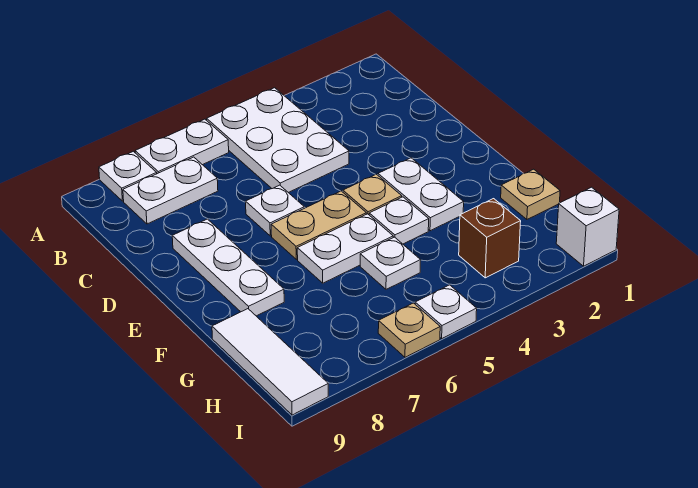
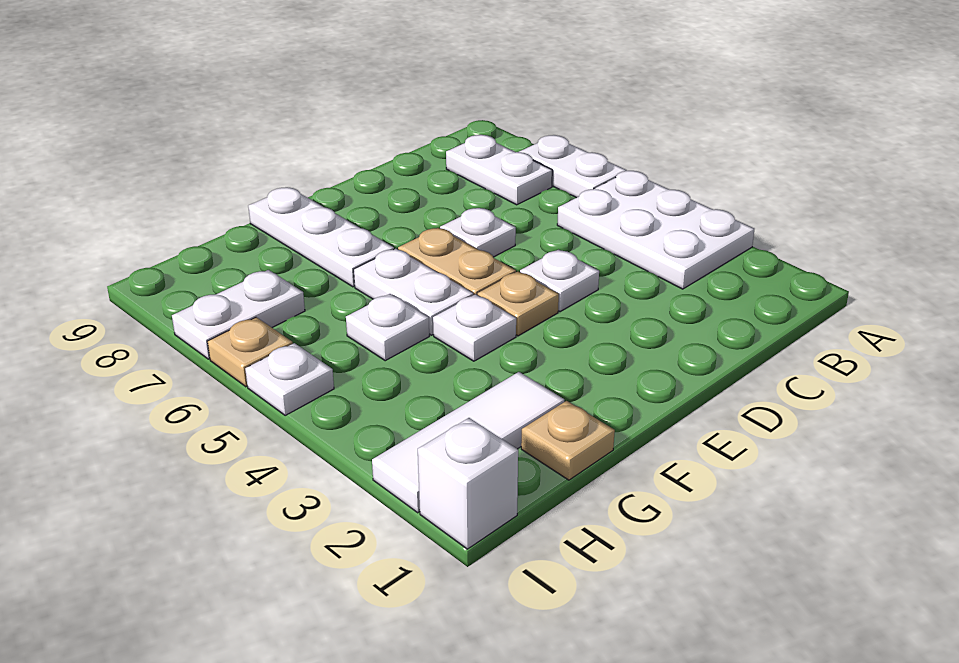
white 2x3 plate [207,88,349,193] -> white 2x3 plate turned to [557,171,754,289]
white 1x1 plate [99,151,157,201] -> white 1x1 plate moved to [520,250,599,312]
white 1x3 plate [172,219,284,316] -> white 1x3 plate turned to [248,187,394,287]
white 1x2 plate [378,158,464,231] -> white 1x2 plate moved to [172,270,305,359]
white 1x3 tile [212,309,328,415] -> white 1x3 tile moved to [372,372,564,513]
brown 1x1 brick [459,199,521,278] -> none

